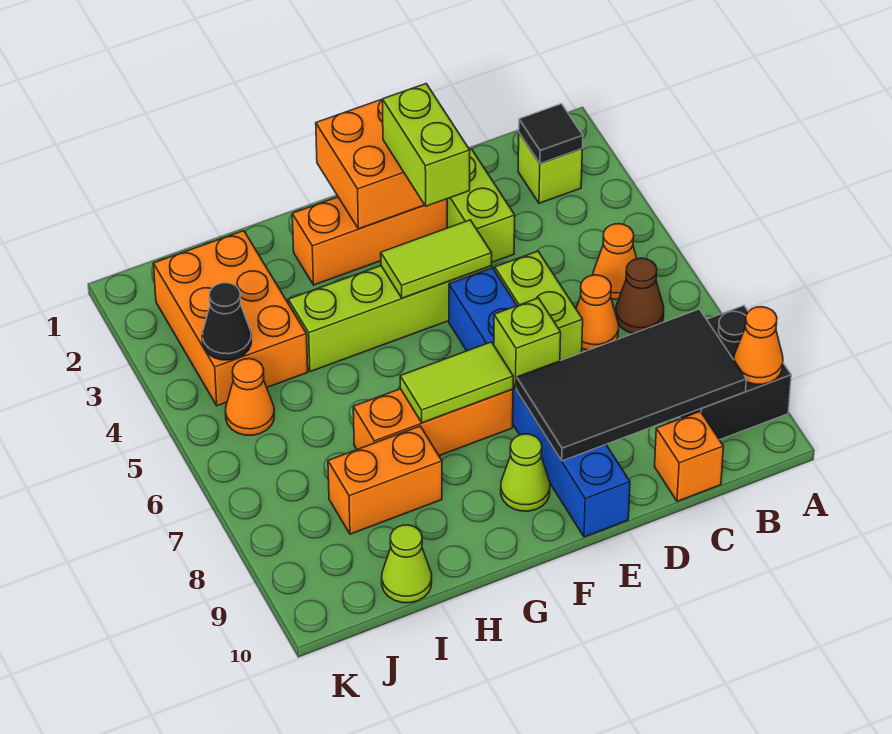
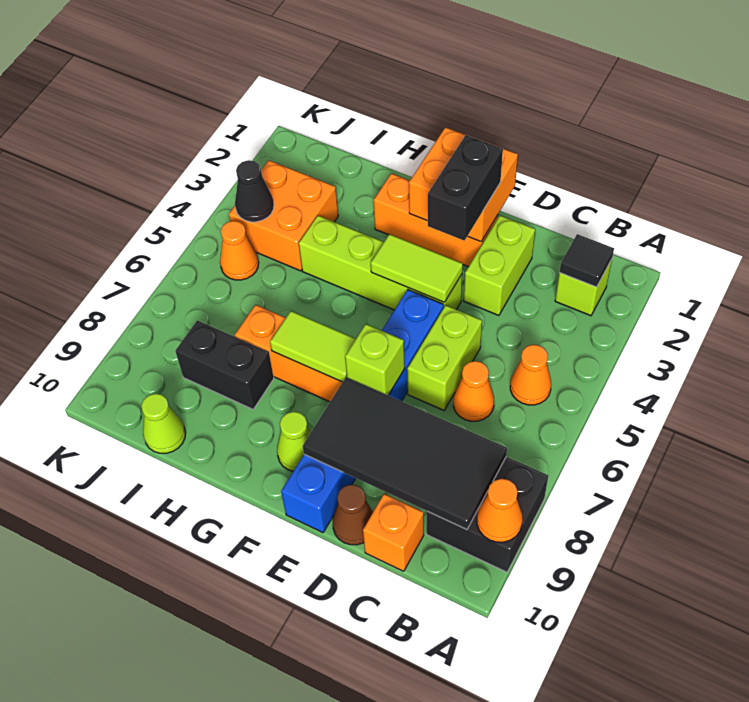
brown 1x1 cone [616,258,664,334] -> brown 1x1 cone moved to [333,484,373,545]
lime 1x2 brick [382,84,470,206] -> black 1x2 brick [428,135,503,241]
orange 1x2 brick [328,426,442,534] -> black 1x2 brick [175,320,274,409]
orange 2x3 brick [153,231,308,406] -> orange 2x2 brick [229,160,338,271]

